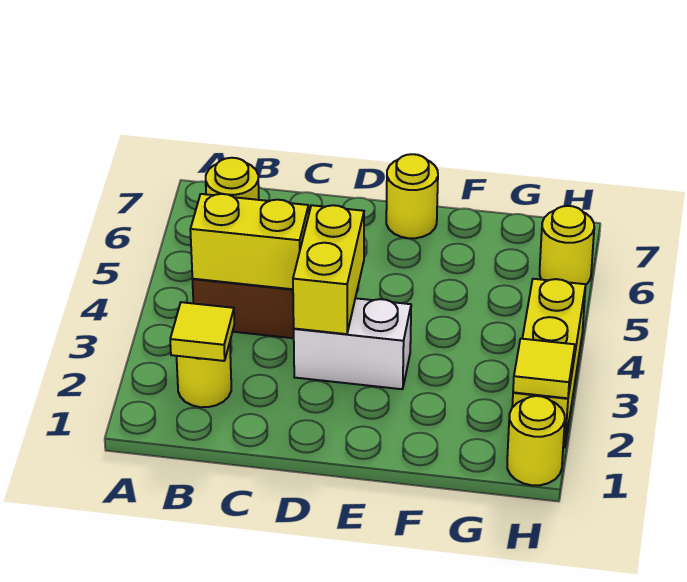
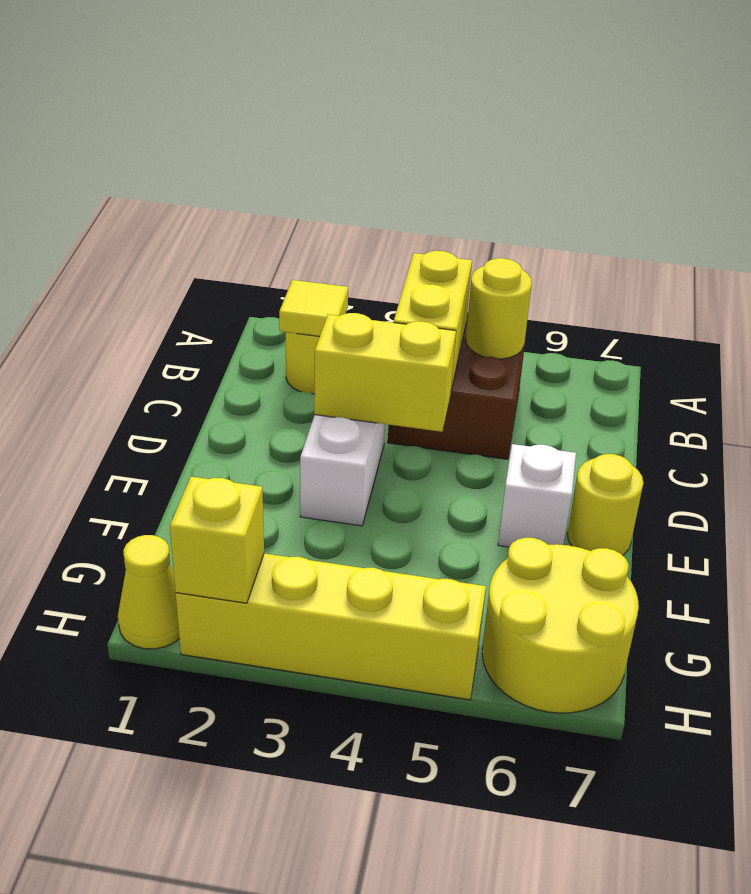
none -> white 1x1 brick [498,444,576,547]
yellow 1x1 round brick [507,396,565,485] -> yellow 1x1 cone [118,535,179,649]
yellow 1x3 brick [512,279,586,447] -> yellow 1x4 brick [176,553,486,700]
yellow 1x1 tile [513,339,575,398] -> yellow 1x1 brick [170,477,264,603]
yellow 1x1 round brick [540,206,594,285] -> yellow 2x2 round brick [482,538,639,713]

